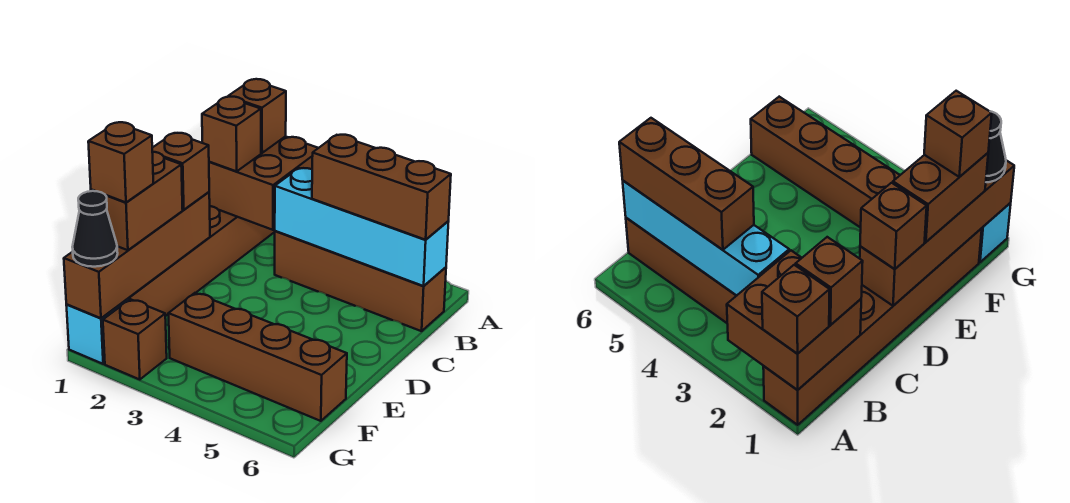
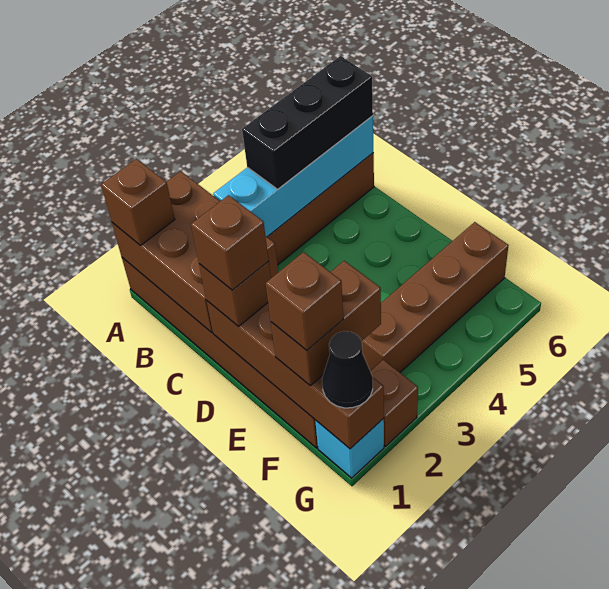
brown 2x2 brick [209,136,318,230] -> brown 2x3 brick [112,171,278,332]
brown 1x1 brick [202,97,261,171] -> brown 1x1 brick moved to [191,195,269,290]
brown 1x3 brick [312,135,451,240] -> black 1x3 brick [242,56,373,189]
brown 1x2 brick [91,152,183,250] -> brown 1x2 brick turned to [271,261,381,386]

